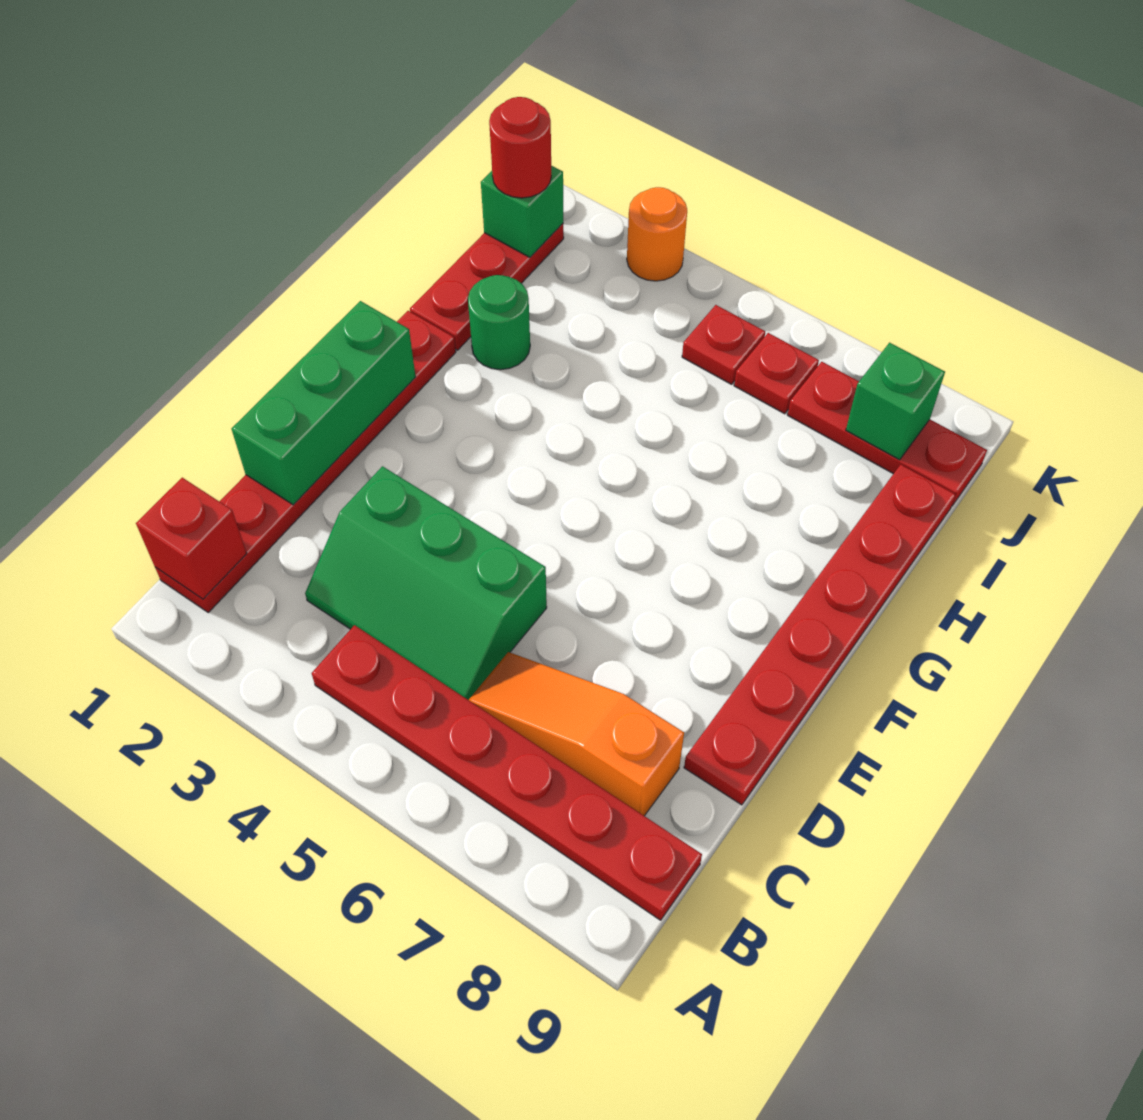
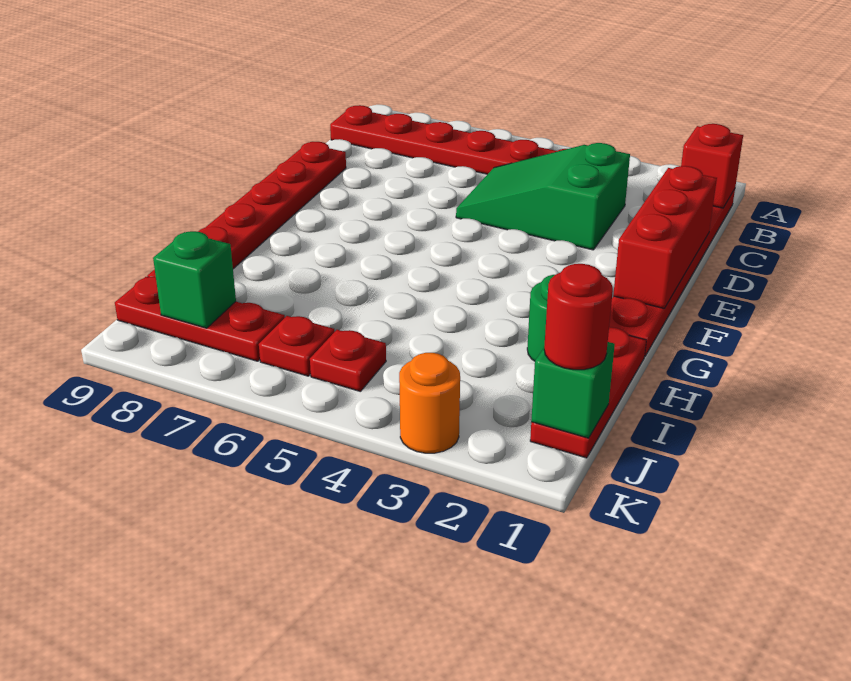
green 2x3 slope [305,466,547,700] -> green 2x3 slope turned to [456,143,630,250]
orange 1x3 slope [469,652,684,816] -> none
green 1x3 brick [231,301,416,505] -> red 1x3 brick [613,166,717,308]

